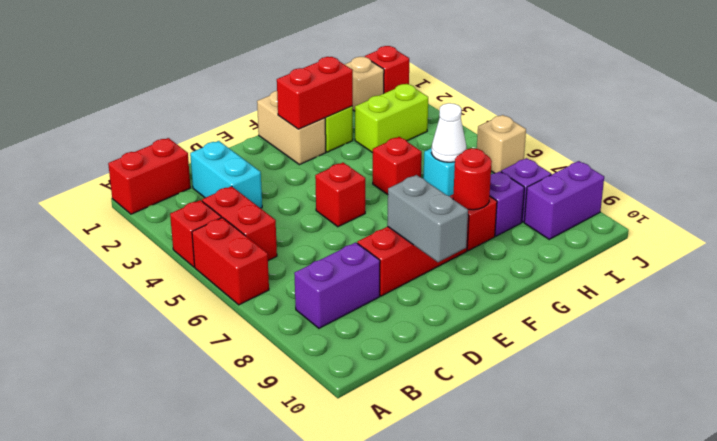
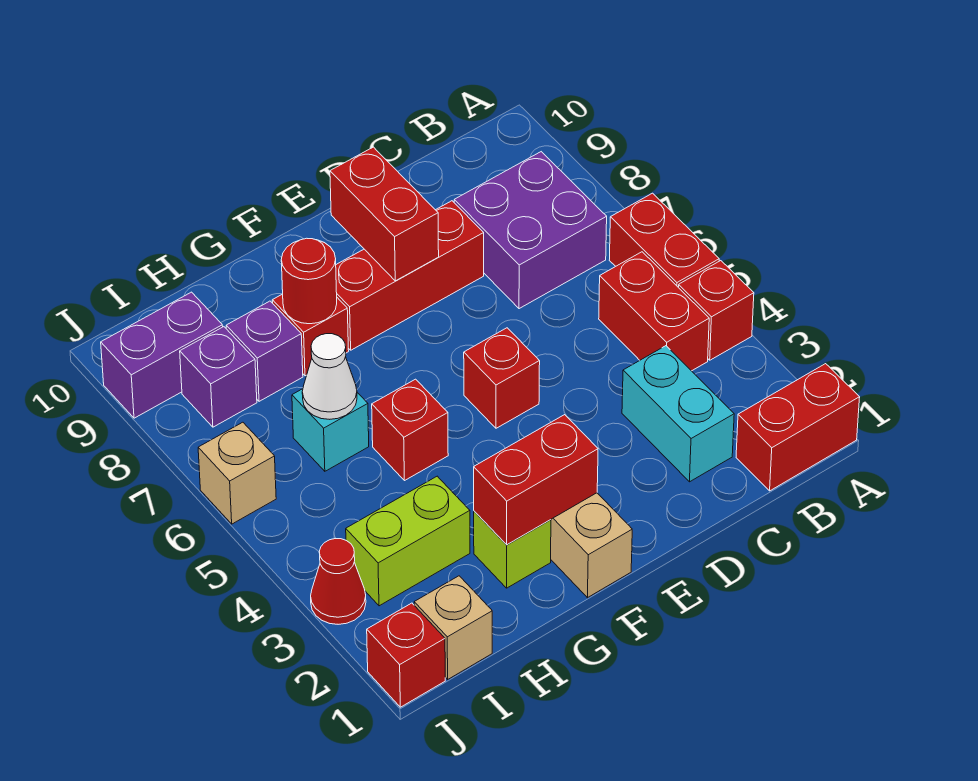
purple 1x2 brick [294,242,380,328] -> purple 2x2 brick [454,152,607,309]
grey 1x2 brick [387,175,468,262] -> red 1x2 brick [330,147,439,281]
none -> red 1x1 cone [311,539,366,624]

